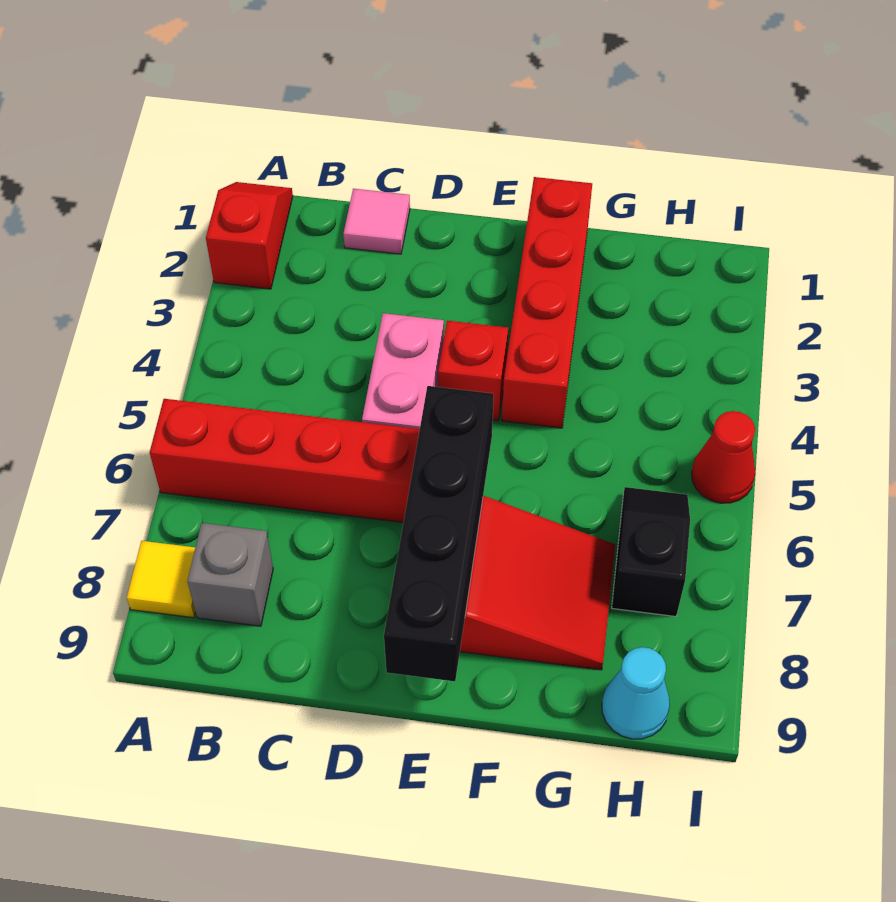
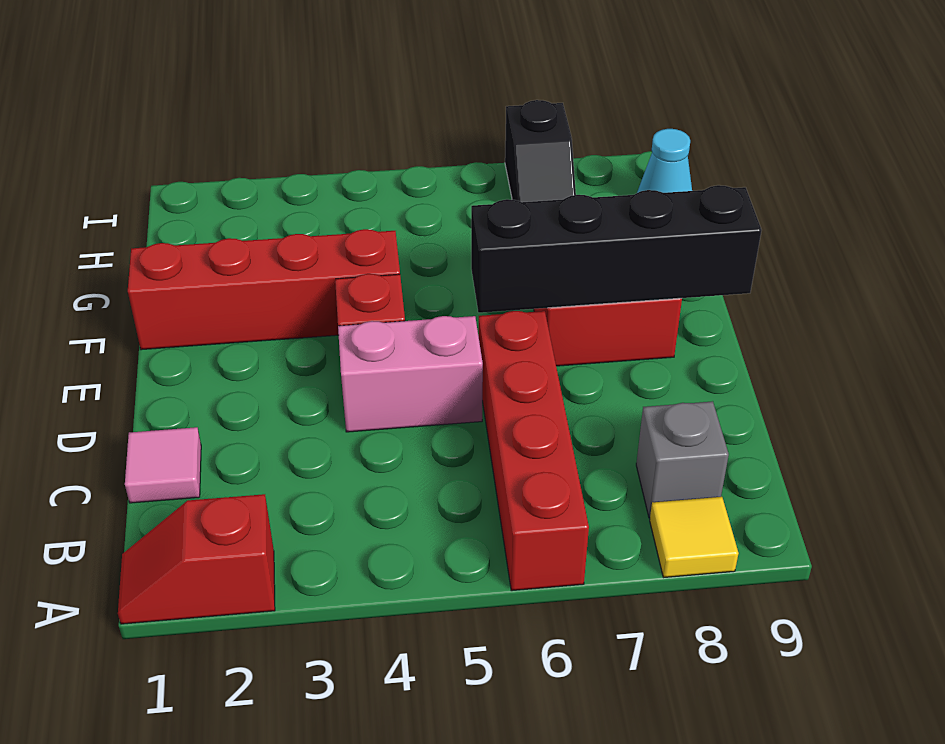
black 1x2 slope [612,487,690,616] -> black 1x2 slope turned to [505,100,576,202]
red 1x1 cone [692,411,756,503] -> none

